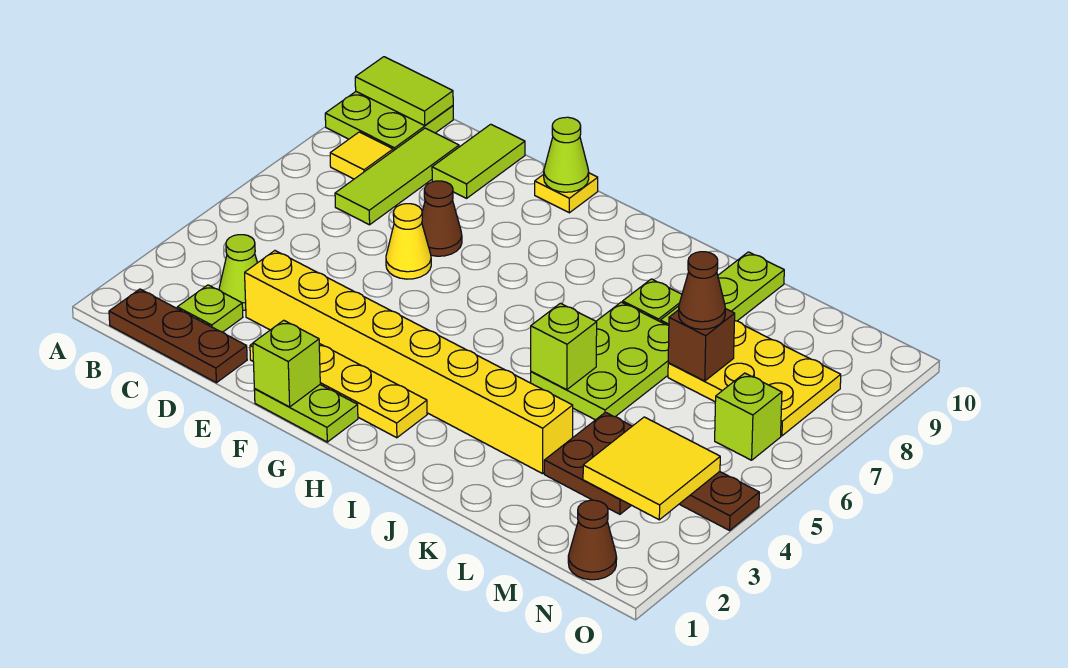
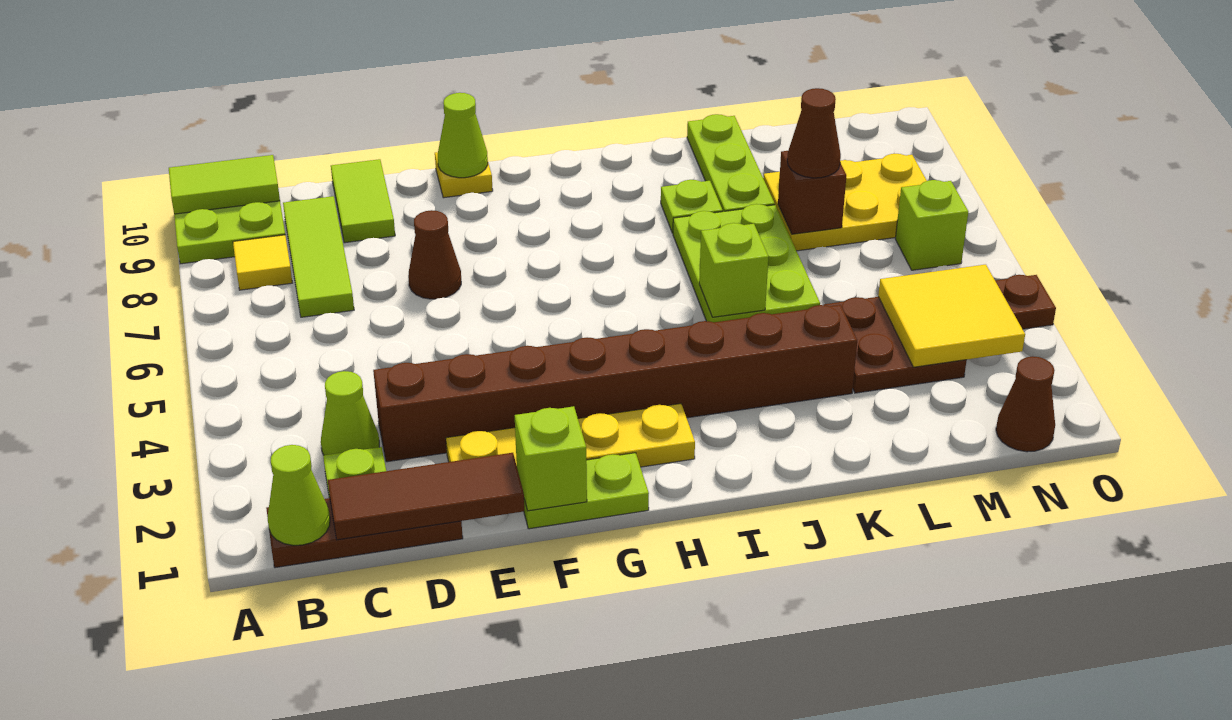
none -> lime 1x1 cone [268,445,330,545]
none -> brown 1x3 tile [328,453,524,540]
yellow 1x8 brick [245,251,573,474] -> brown 1x8 brick [373,305,857,462]
yellow 1x1 cone [386,204,431,279] -> none

